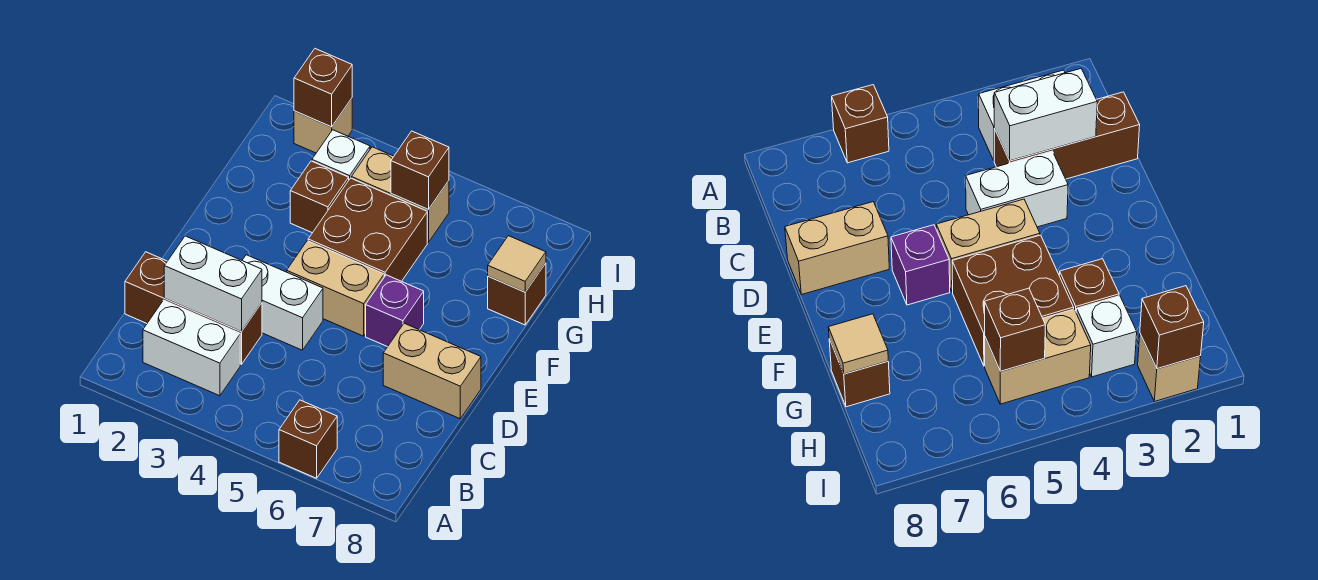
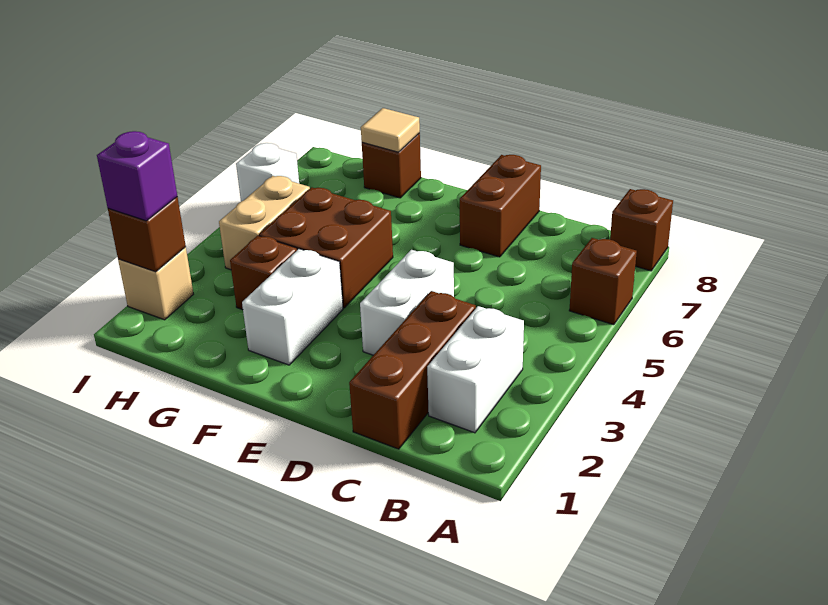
white 1x2 brick [164,236,262,332] -> white 1x2 brick moved to [242,249,343,365]
tan 1x2 brick [383,323,481,419] -> brown 1x2 brick [460,155,541,257]
tan 1x2 brick [287,241,384,336] -> none
purple 1x1 brick [366,275,424,347] -> purple 1x1 brick moved to [97,131,177,221]
white 1x1 brick [312,130,370,179] -> white 1x1 brick moved to [236,143,299,201]
brown 1x1 brick [391,131,449,210] -> brown 1x1 brick moved to [610,189,673,271]

